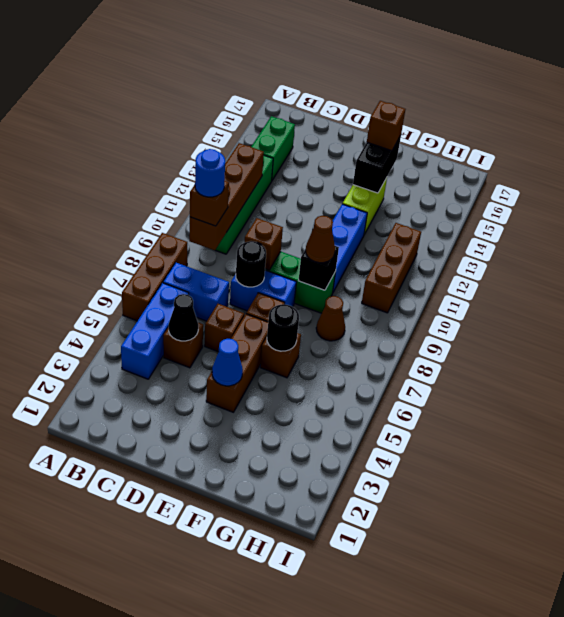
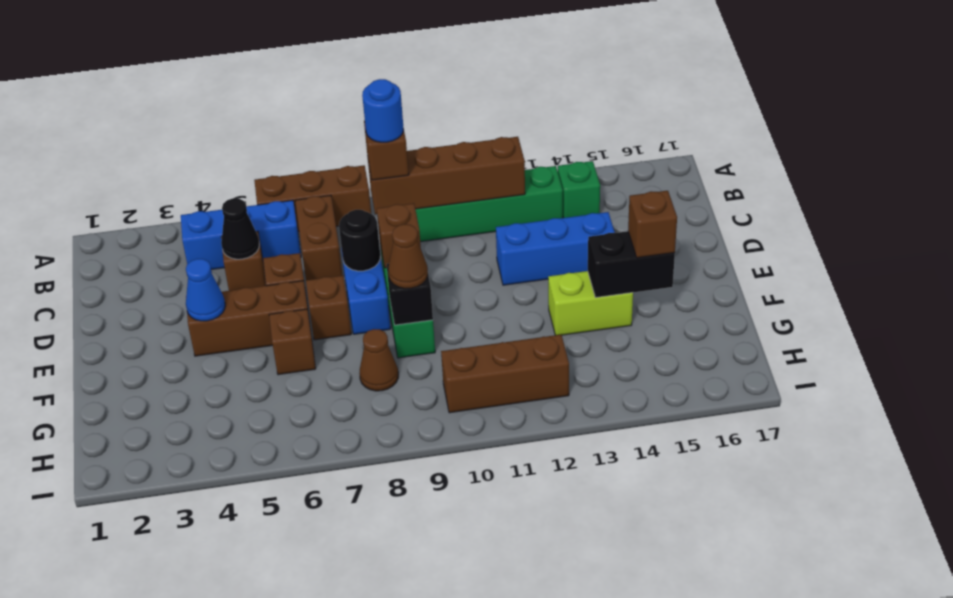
blue 1x2 brick [163,263,229,321] -> brown 1x2 brick [295,195,342,280]
green 1x2 brick [251,116,295,180] -> green 1x1 brick [558,161,600,218]
black 1x1 round brick [267,304,299,351] -> none
blue 1x3 brick [332,204,367,292] -> blue 1x3 brick moved to [496,212,615,285]

